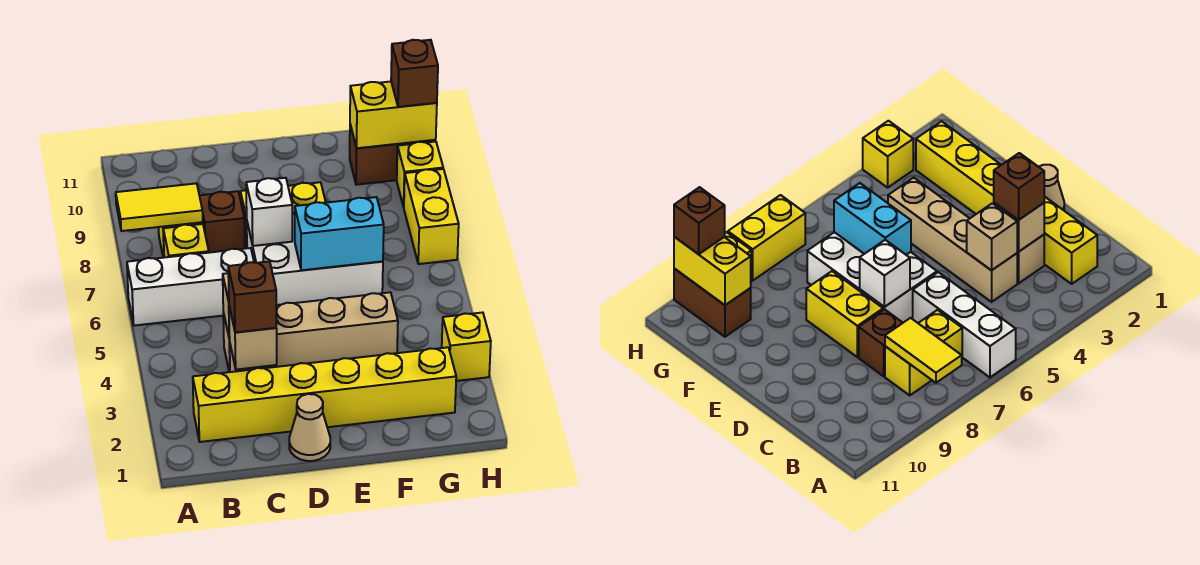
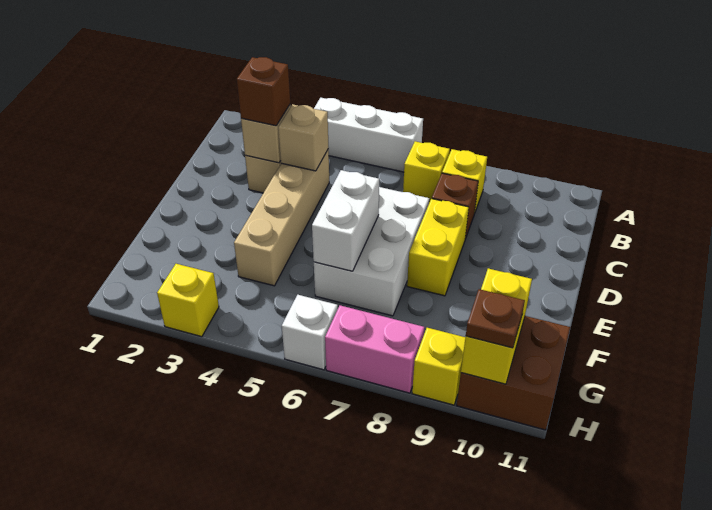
white 1x3 brick [127,248,254,326] -> white 1x3 brick turned to [314,98,423,172]
yellow 1x2 tile [116,183,203,231] -> none
yellow 1x6 brick [193,347,456,442] -> none
tan 1x1 cone [289,394,330,461] -> none
white 1x1 brick [246,178,292,246] -> white 1x1 brick moved to [282,295,338,370]
cyan 1x2 brick [295,197,384,270] -> white 1x2 brick [312,170,379,271]
brown 1x2 brick [350,125,436,185] -> brown 2x2 brick [457,316,570,430]
yellow 1x2 brick [404,169,459,264] -> pink 1x2 brick [325,305,425,393]
brown 1x1 brick [391,40,438,107] -> brown 1x1 plate [466,289,525,348]

